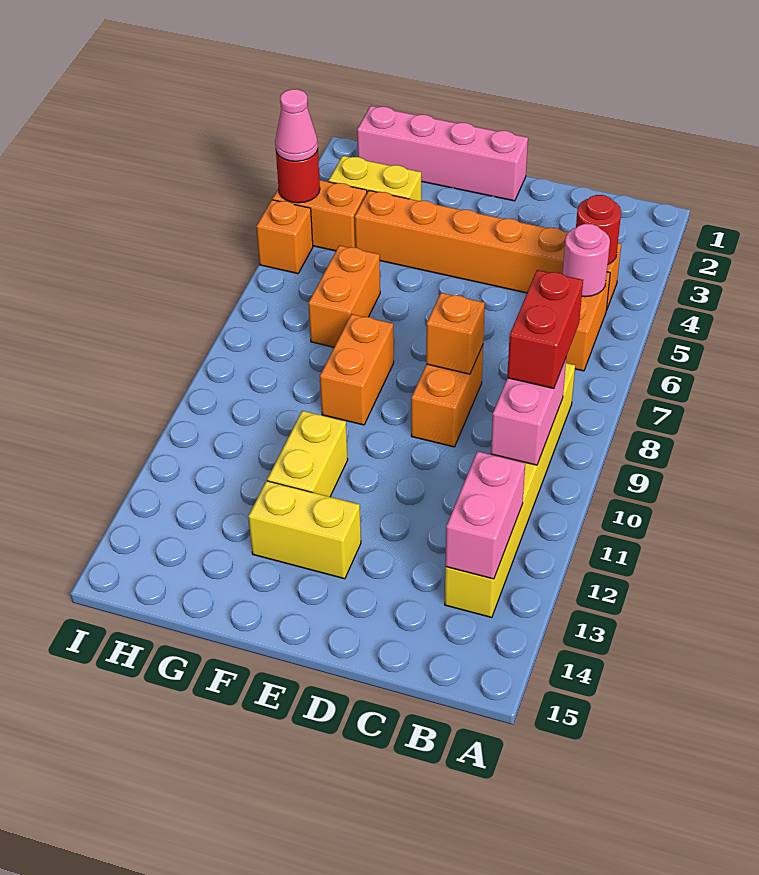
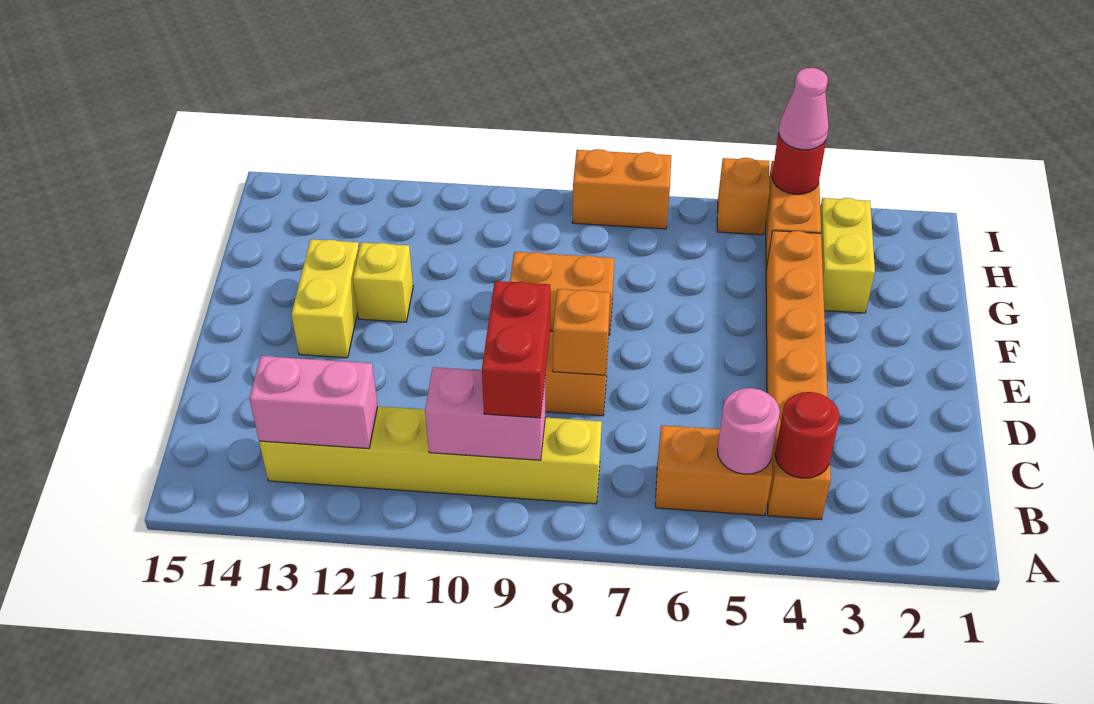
red 1x2 brick [507,270,583,389] -> red 1x2 brick turned to [482,281,550,418]
pink 1x4 brick [357,106,528,201] -> none
yellow 1x2 brick [267,411,348,497] -> yellow 1x1 brick [353,242,413,322]
orange 1x2 brick [308,245,380,347] -> orange 1x2 brick moved to [572,149,671,229]

